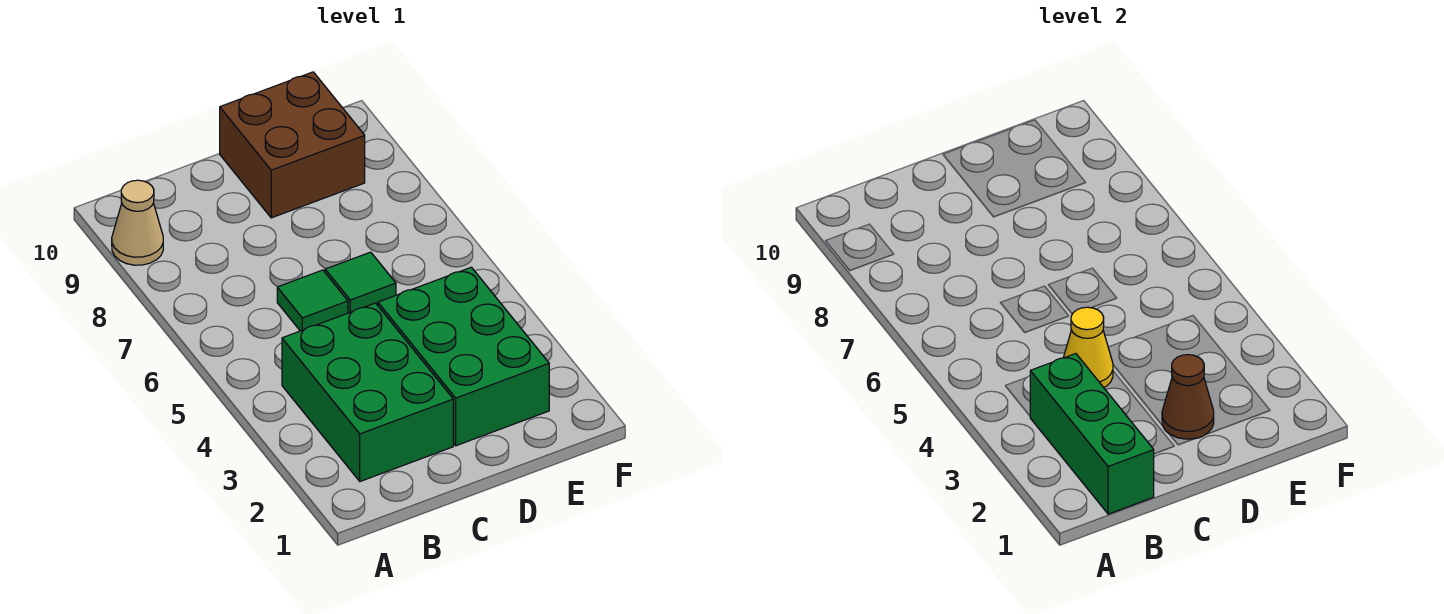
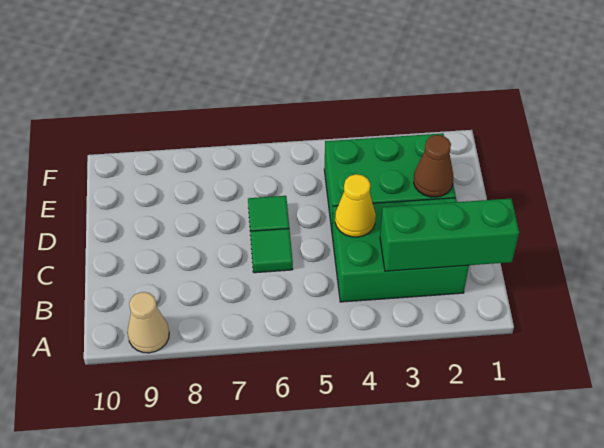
brown 2x2 brick [220,72,365,218] -> none

